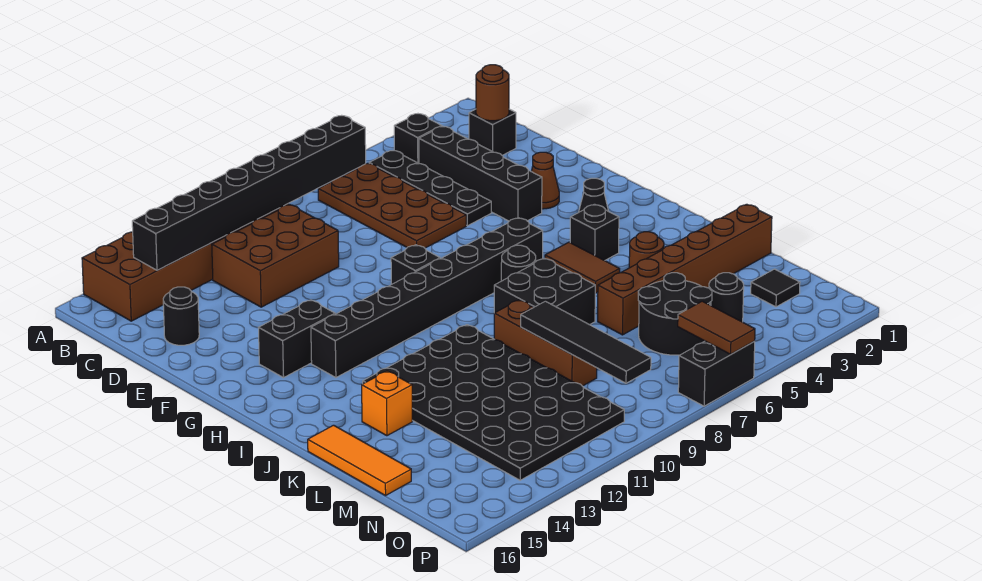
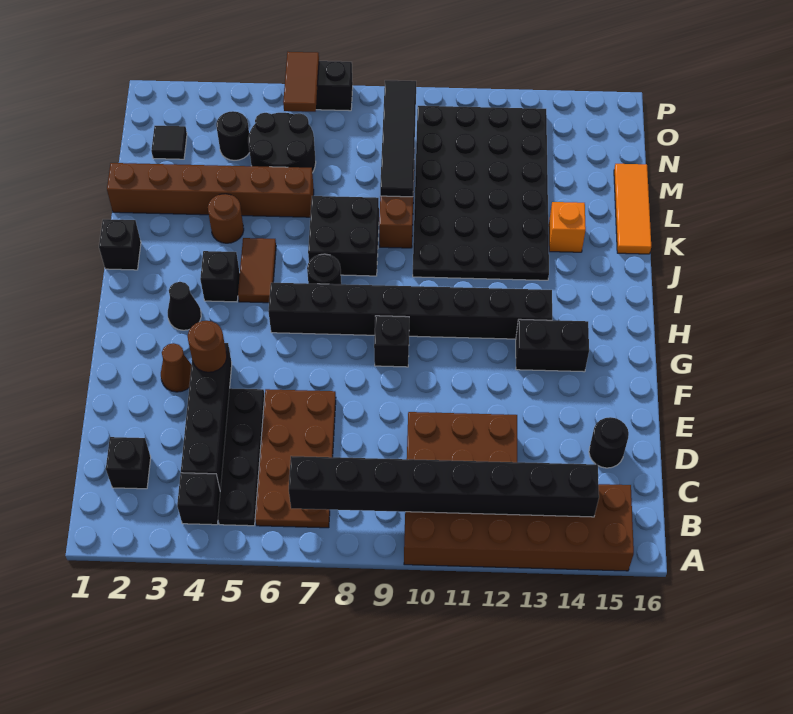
brown 1x1 round brick [476,65,509,121] -> brown 1x1 round brick moved to [188,321,227,372]
none -> black 1x1 brick [99,219,141,270]

